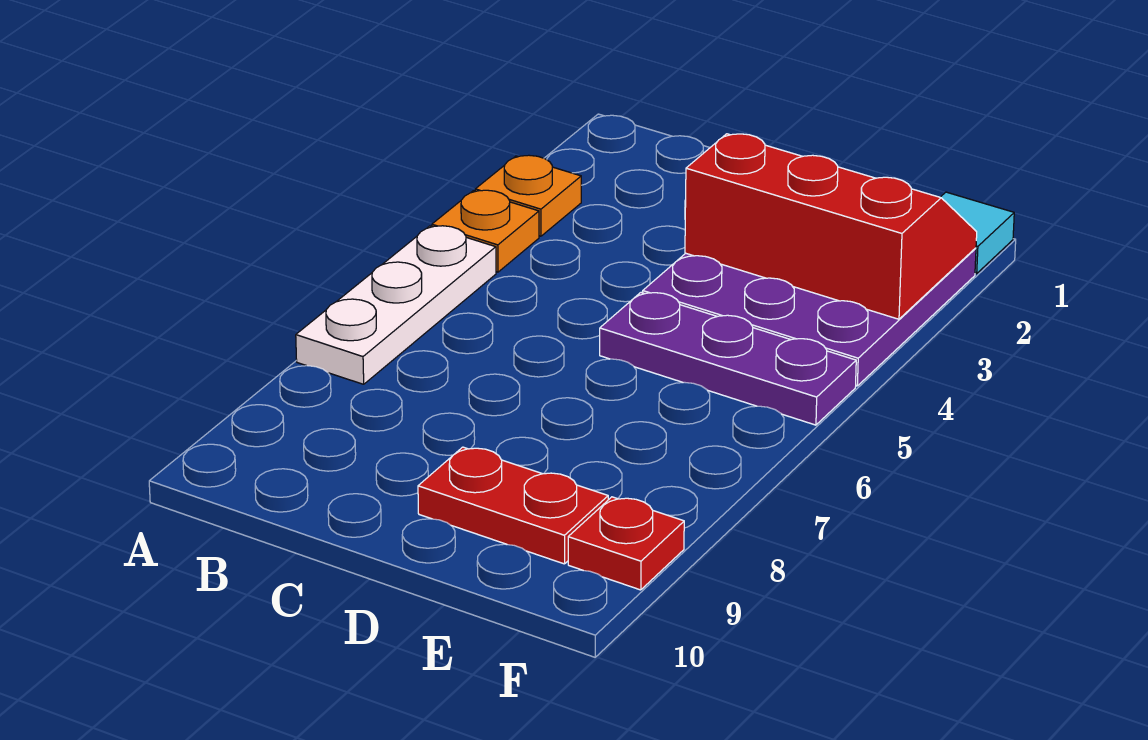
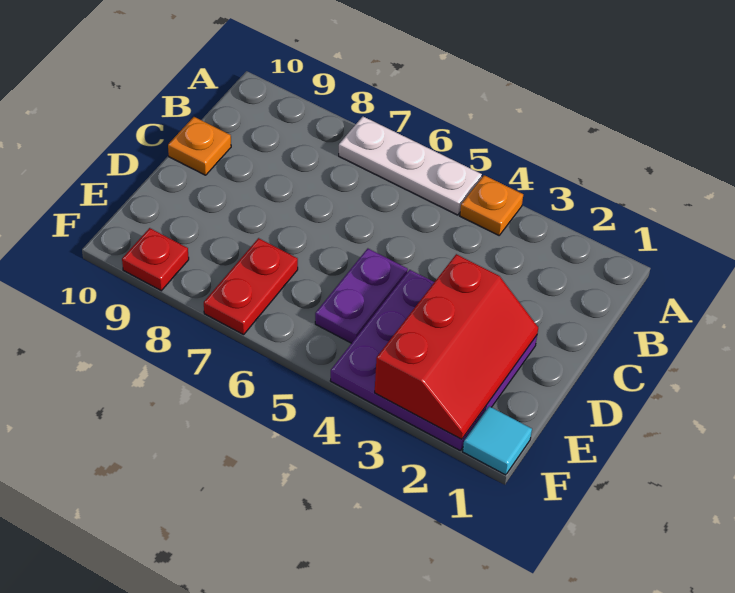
orange 1x1 plate [475,155,581,236] -> orange 1x1 plate moved to [168,117,231,175]
purple 1x3 plate [600,293,856,425] -> purple 1x2 plate [315,249,408,343]
red 1x2 plate [418,447,608,564] -> red 1x2 plate moved to [204,238,298,335]

